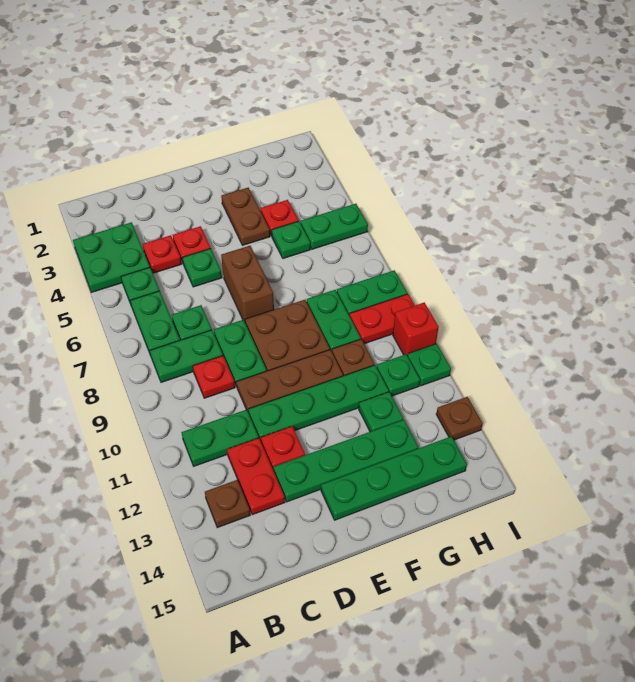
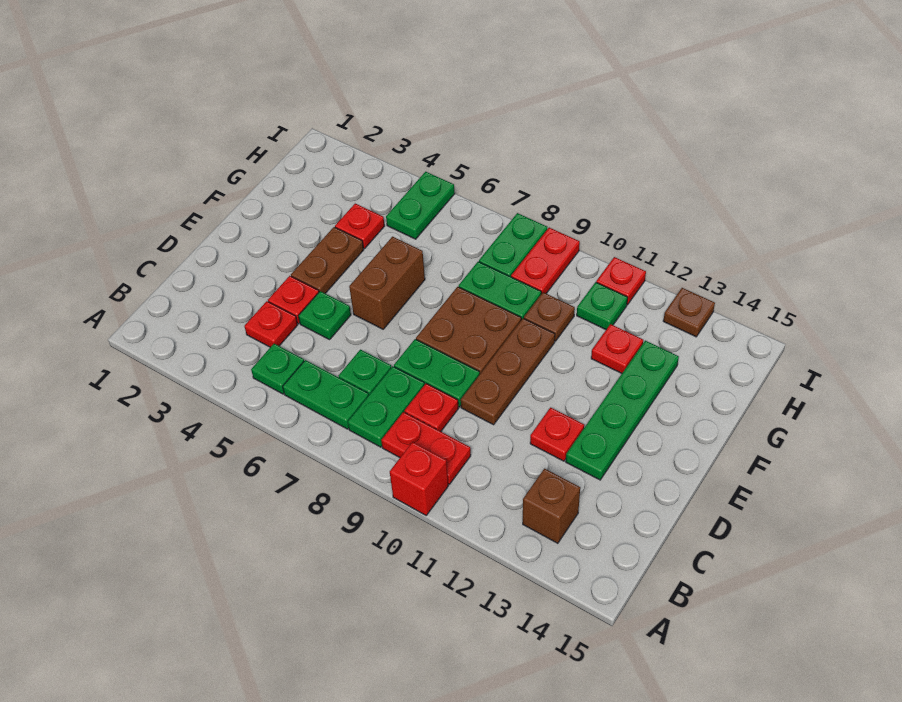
green 2x2 plate [73,222,150,292] -> none
green 1x2 plate [181,410,259,466] -> none
brown 1x1 plate [205,480,250,528] -> brown 1x1 brick [523,469,580,543]
red 1x2 plate [227,438,285,515] -> red 1x2 plate moved to [381,412,471,484]
green 1x4 plate [248,365,389,441] -> none
brown 1x2 brick [221,246,274,322] -> brown 1x2 brick turned to [349,237,425,329]
green 1x4 plate [321,437,467,520] -> none
brown 1x2 plate [221,188,270,245] -> brown 1x2 plate turned to [291,227,364,293]
green 1x1 plate [272,221,310,258] -> none
green 1x1 plate [359,392,403,432] -> red 1x1 plate [591,324,643,373]
red 1x1 brick [393,303,439,356] -> red 1x1 brick moved to [390,442,448,515]
green 1x1 plate [408,344,451,386] -> red 1x1 plate [596,257,646,305]

